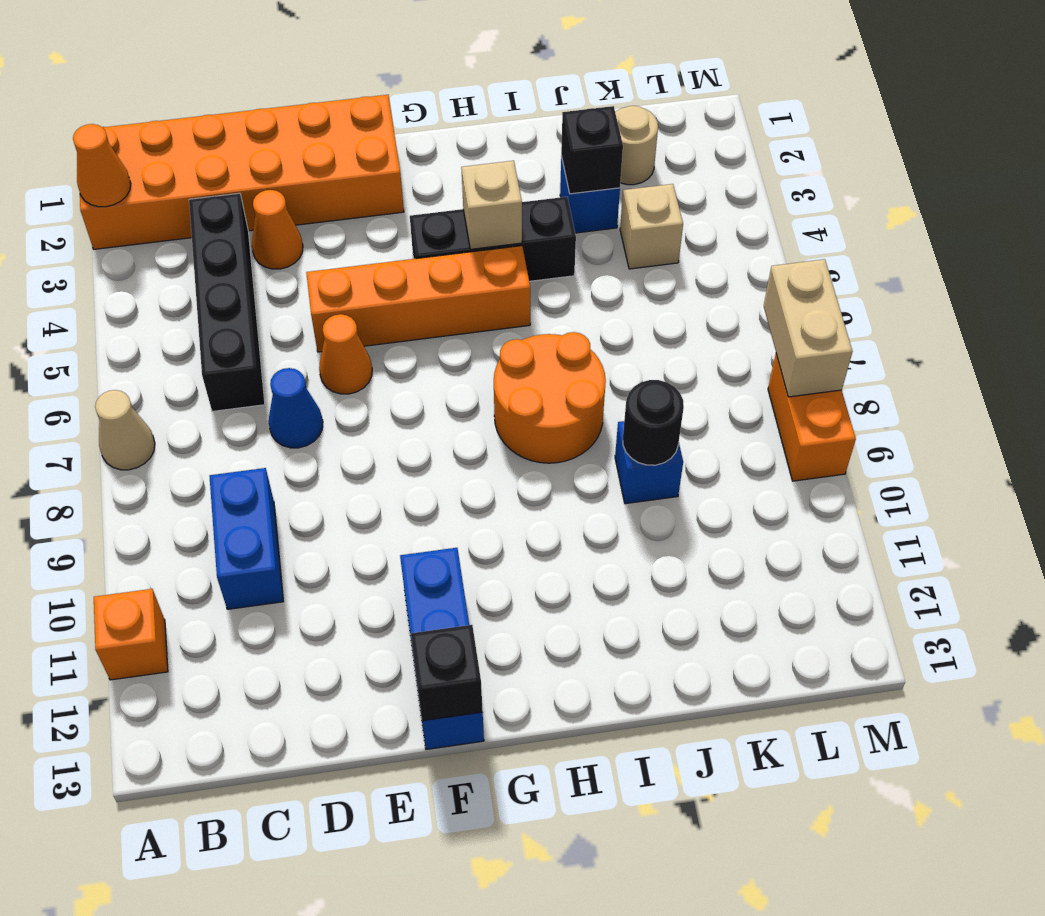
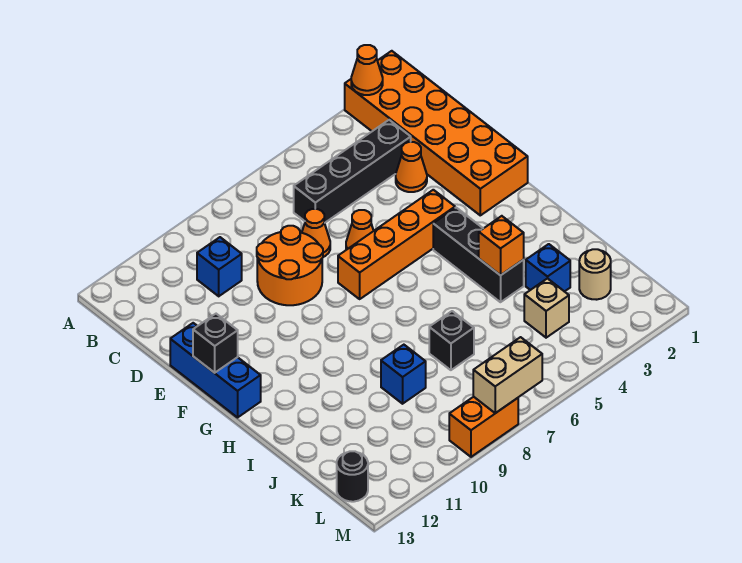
tan 1x1 cone [95,390,155,470] -> none
orange 1x1 brick [94,589,168,680] -> orange 1x1 brick moved to [479,216,524,275]
blue 1x2 brick [209,468,283,609] -> blue 1x1 brick [197,237,242,296]
blue 1x1 cone [269,368,323,448] -> orange 1x1 cone [302,209,330,257]
orange 1x4 brick [306,246,530,352] -> orange 1x4 brick turned to [338,190,455,299]
blue 1x3 brick [400,548,484,749] -> blue 1x3 brick turned to [170,323,261,417]
tan 1x1 brick [461,161,522,249] -> none
orange 2x2 round brick [494,332,606,463] -> orange 2x2 round brick moved to [257,226,323,305]
black 1x1 brick [561,106,623,194] -> black 1x1 brick moved to [429,311,474,370]
black 1x1 round brick [623,380,684,465] -> black 1x1 round brick moved to [337,451,368,502]

